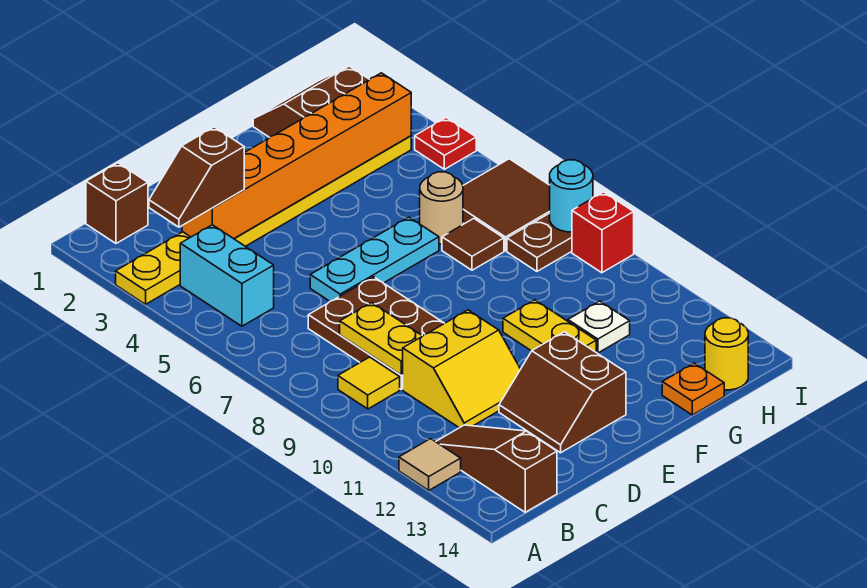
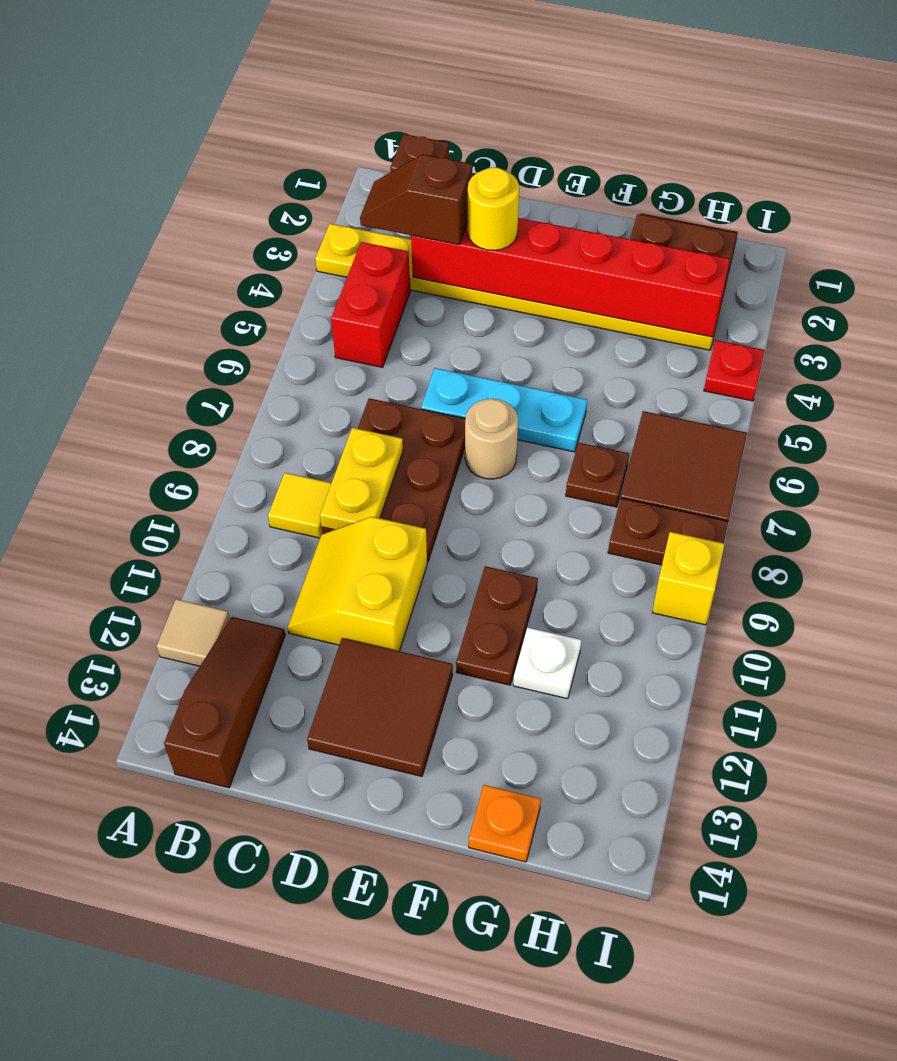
cyan 1x2 brick [180,225,274,326] -> red 1x2 brick [331,242,410,367]
orange 1x6 brick [182,73,411,239] -> red 1x6 brick [411,218,730,337]
yellow 2x2 slope [403,310,520,428] -> yellow 2x2 slope turned to [288,517,427,651]
brown 2x2 slope [499,332,626,453] -> brown 2x2 tile [307,638,453,776]
yellow 1x2 plate [503,300,596,352] -> brown 1x2 plate [456,566,538,685]
tan 1x1 round brick [420,172,463,244] -> tan 1x1 round brick moved to [465,399,518,479]
brown 1x1 tile [442,219,504,270] -> brown 1x1 plate [566,443,629,507]
yellow 1x1 round brick [705,318,748,390] -> yellow 1x1 round brick moved to [468,168,519,251]
cyan 1x1 round brick [550,160,593,232] -> none
red 1x1 brick [572,192,634,273] -> yellow 1x1 brick [652,532,725,625]

